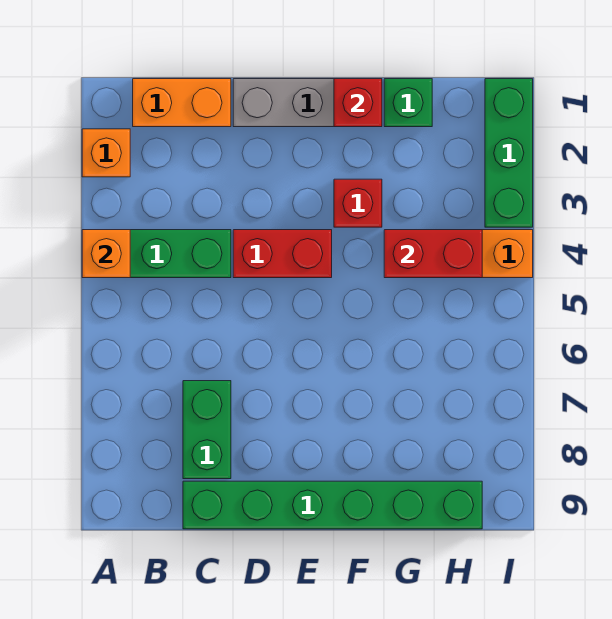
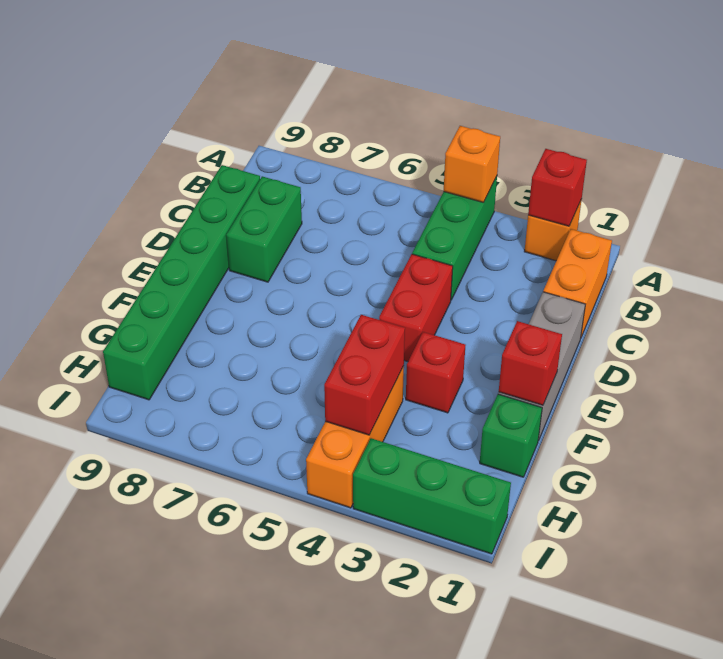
none -> red 1x1 brick [528,149,587,226]
green 1x2 brick [183,381,231,479] -> green 1x2 brick turned to [226,176,302,282]

